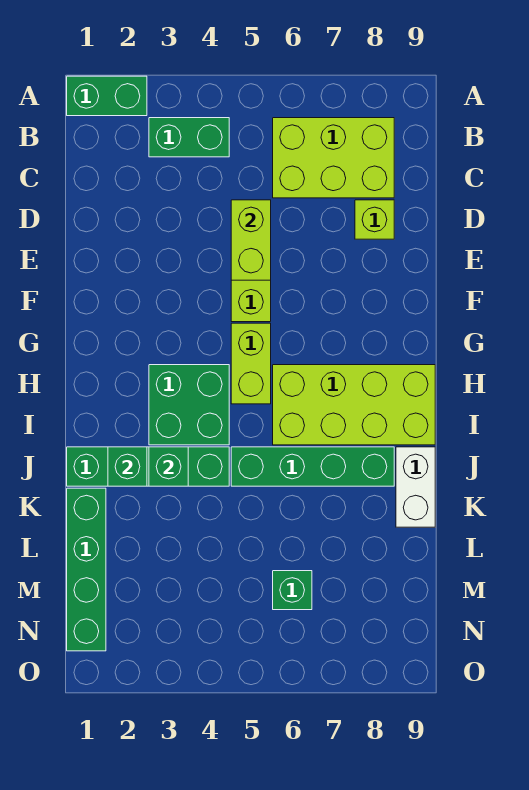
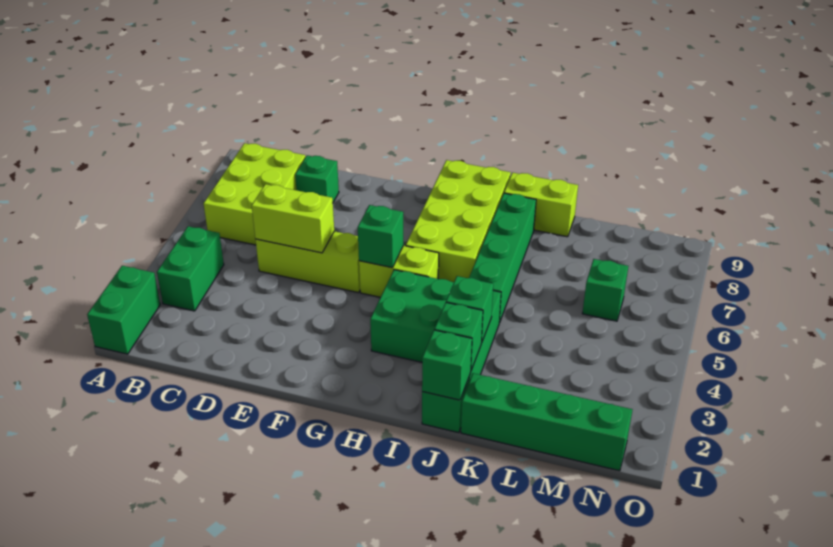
lime 1x1 brick [355,200,394,239] -> green 1x1 brick [295,155,339,202]
none -> green 1x1 brick [358,205,403,268]
none -> green 1x1 brick [422,330,472,400]
white 1x2 brick [396,447,435,527] -> lime 1x2 brick [504,173,578,237]

